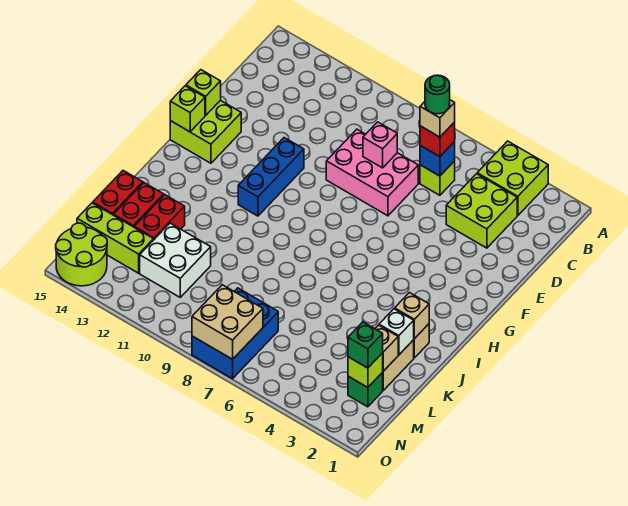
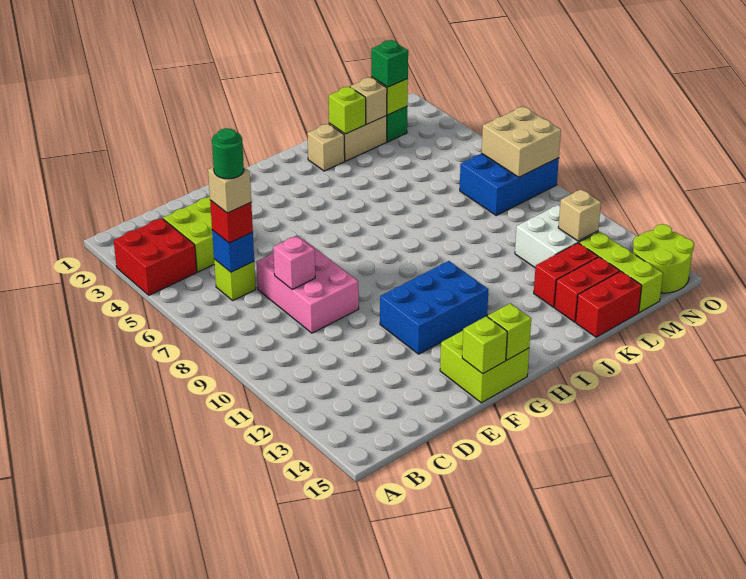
lime 2x2 brick [477,141,548,215] -> red 2x2 brick [114,218,197,295]
blue 1x3 brick [238,138,304,216] -> blue 2x3 brick [380,261,488,354]
tan 1x1 brick [395,293,429,339] -> tan 1x1 brick moved to [558,189,601,241]
white 1x1 brick [379,309,414,355] -> lime 1x1 brick [329,87,366,134]

